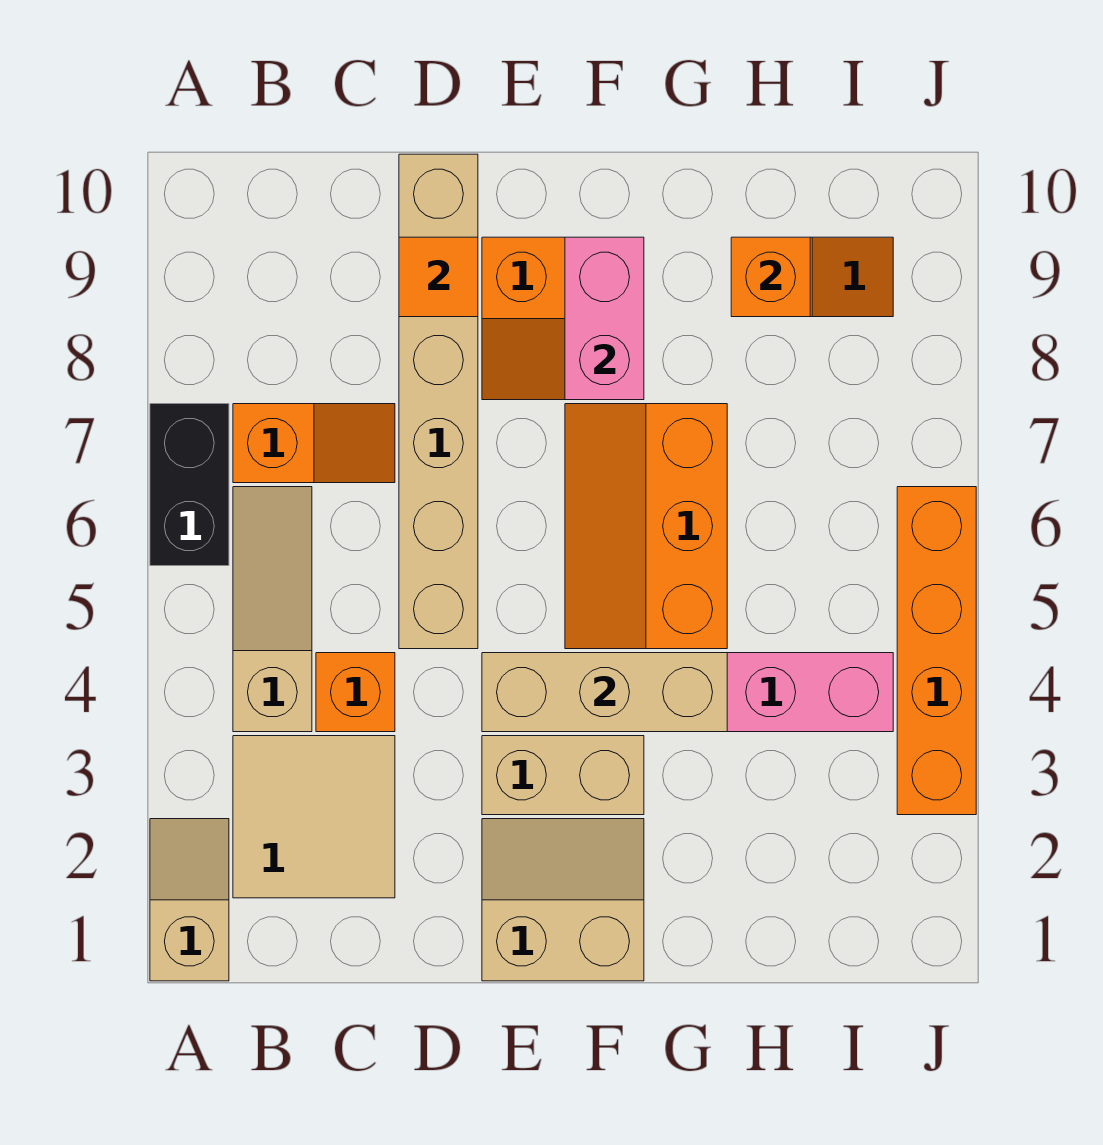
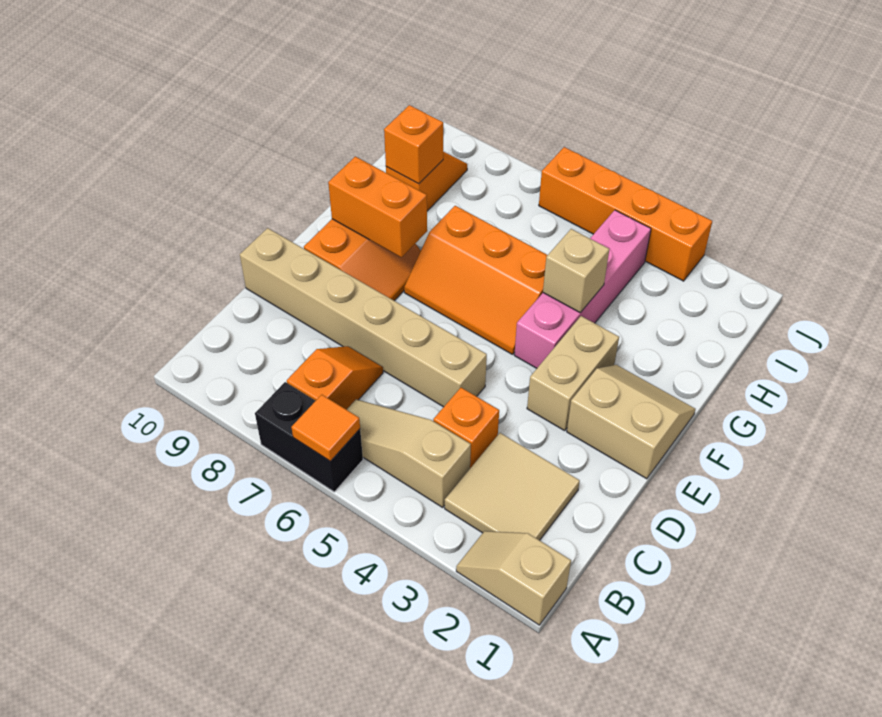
orange 1x1 tile [399,237,478,317] -> orange 1x1 tile moved to [291,395,360,461]
tan 2x2 slope [482,819,644,981] -> tan 2x2 slope turned to [567,365,695,479]
tan 1x3 brick [482,653,727,732] -> tan 1x1 brick [543,229,609,313]
pink 1x2 brick [565,237,644,400] -> orange 1x2 brick [328,156,427,258]

